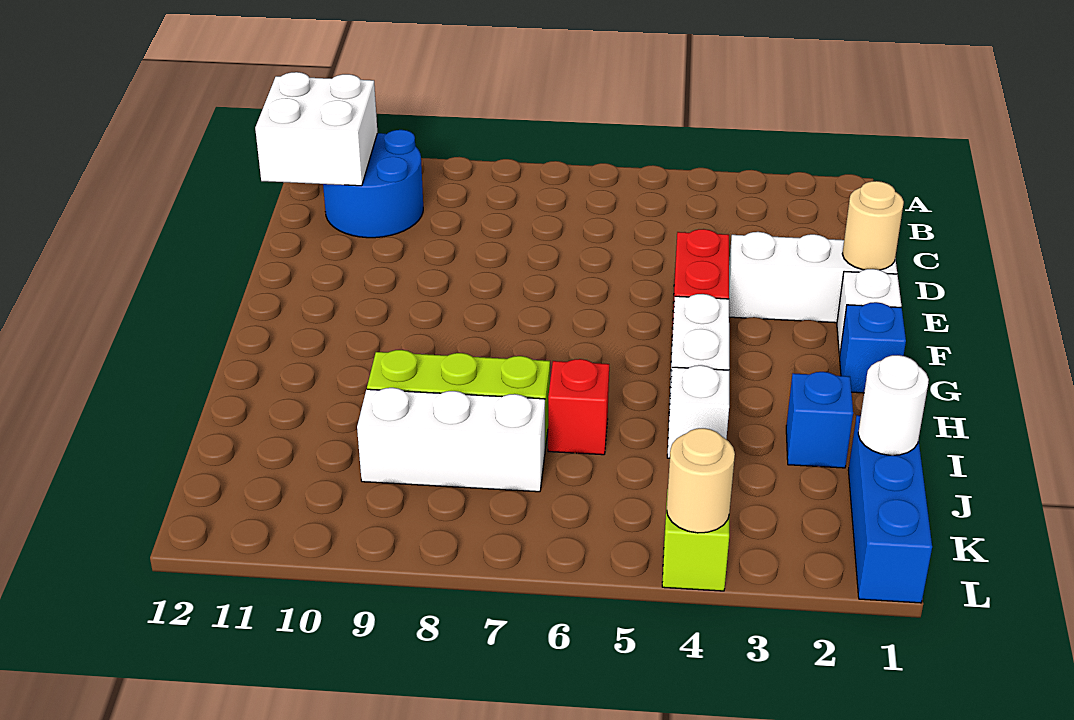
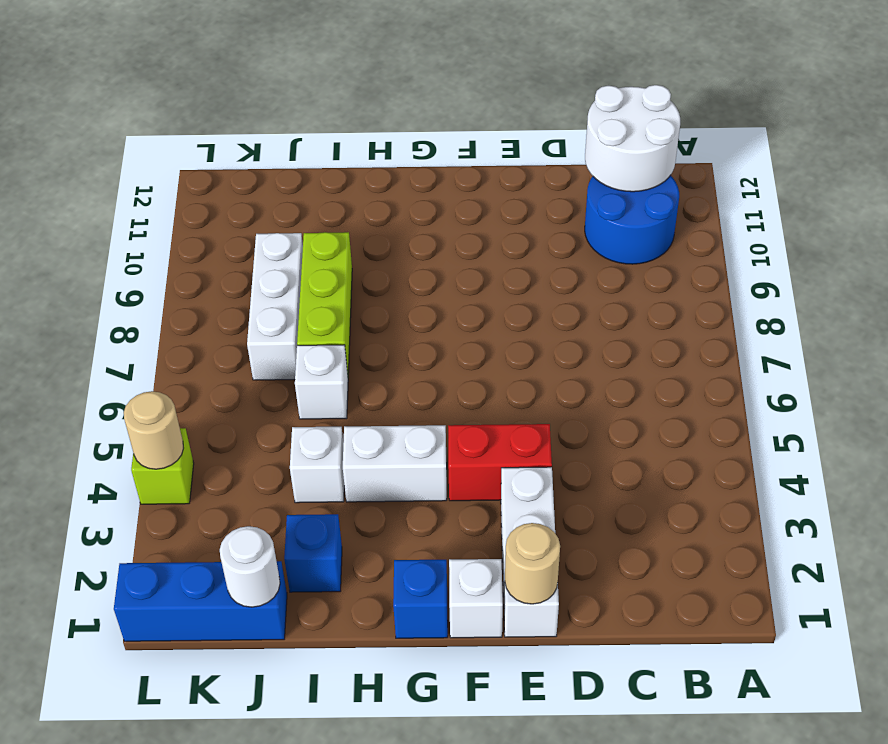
white 2x2 brick [255,72,377,186] -> white 2x2 round brick [585,85,680,192]
red 1x1 brick [548,359,609,455] -> white 1x1 brick [295,345,348,419]

